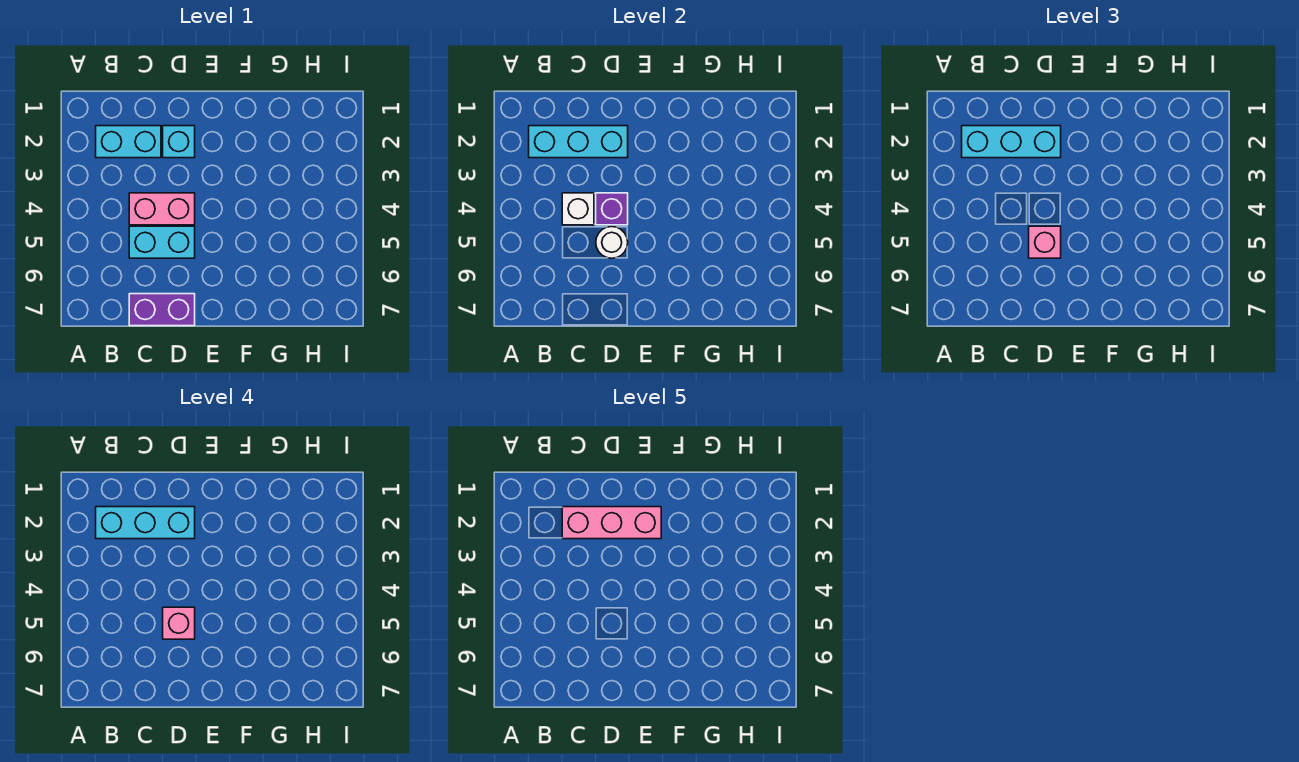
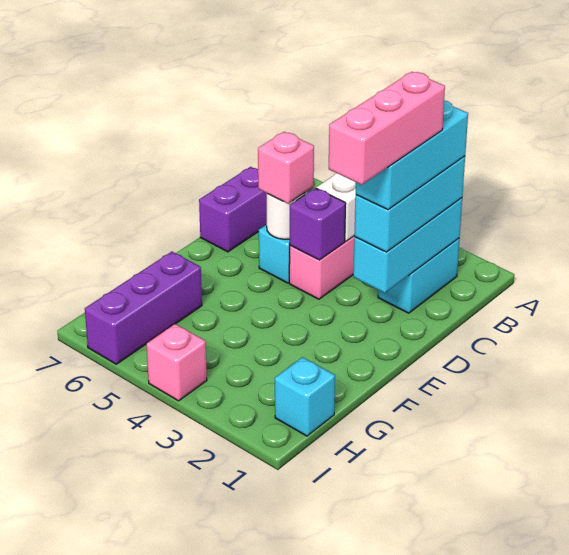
cyan 1x1 brick [163,126,195,158] -> cyan 1x1 brick moved to [275,357,335,436]
pink 1x1 brick [163,607,195,639] -> pink 1x1 brick moved to [146,324,207,401]
none -> purple 1x3 brick [85,252,202,364]

